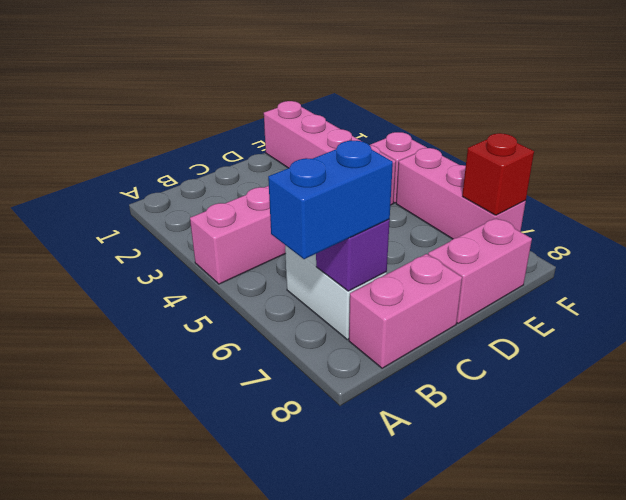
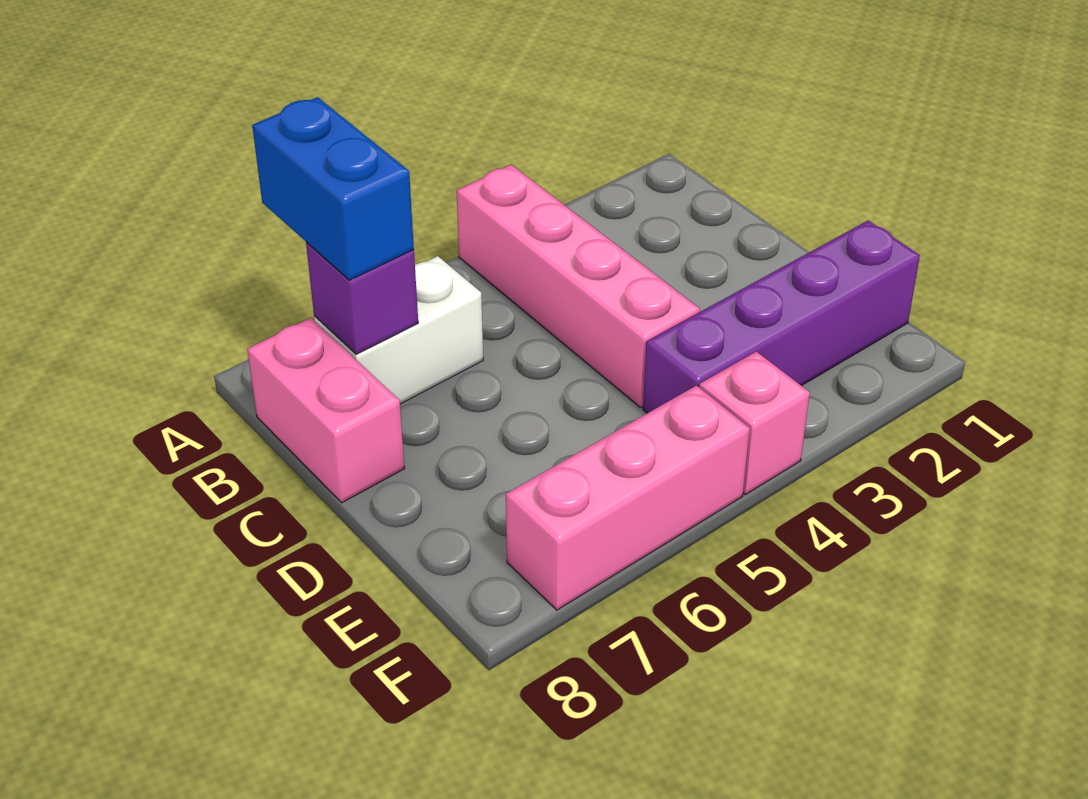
pink 1x2 brick [428,218,532,323] -> none
pink 1x4 brick [264,101,396,205] -> purple 1x4 brick [643,221,920,413]
red 1x1 brick [462,133,534,215] -> none

